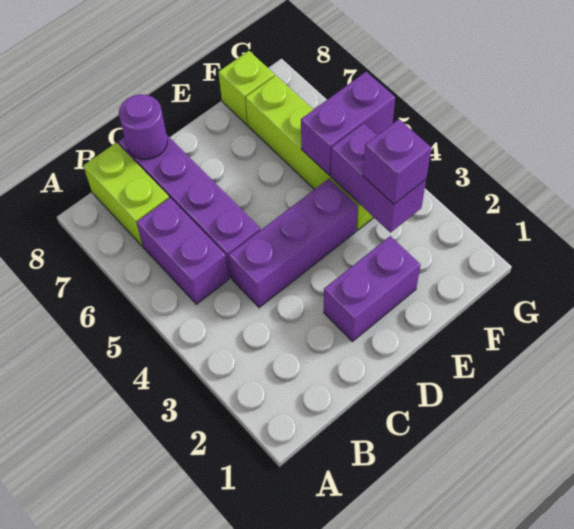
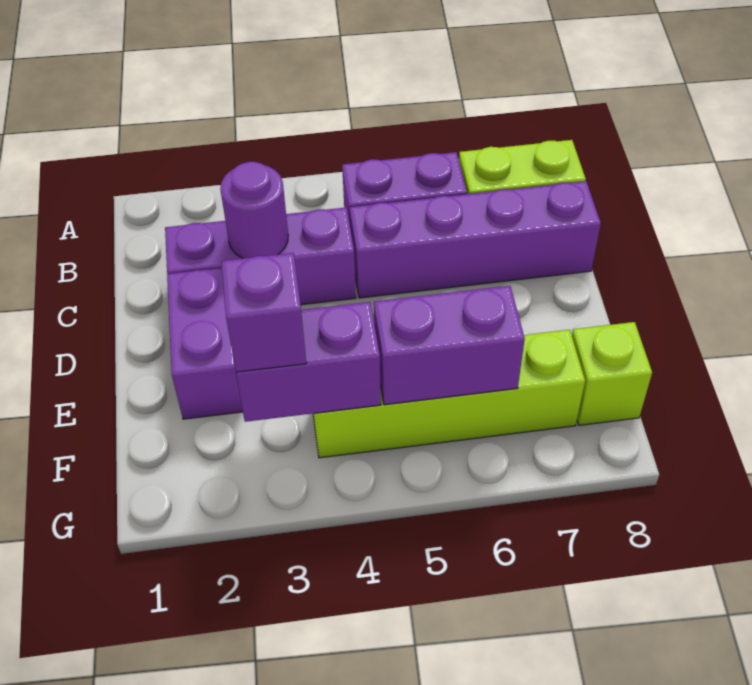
purple 1x3 brick [229,179,358,308] -> purple 1x3 brick turned to [165,208,356,305]
purple 1x1 round brick [119,94,168,159] -> purple 1x1 round brick moved to [220,162,288,258]
purple 1x2 brick [301,72,395,175] -> purple 1x2 brick turned to [374,286,525,405]

